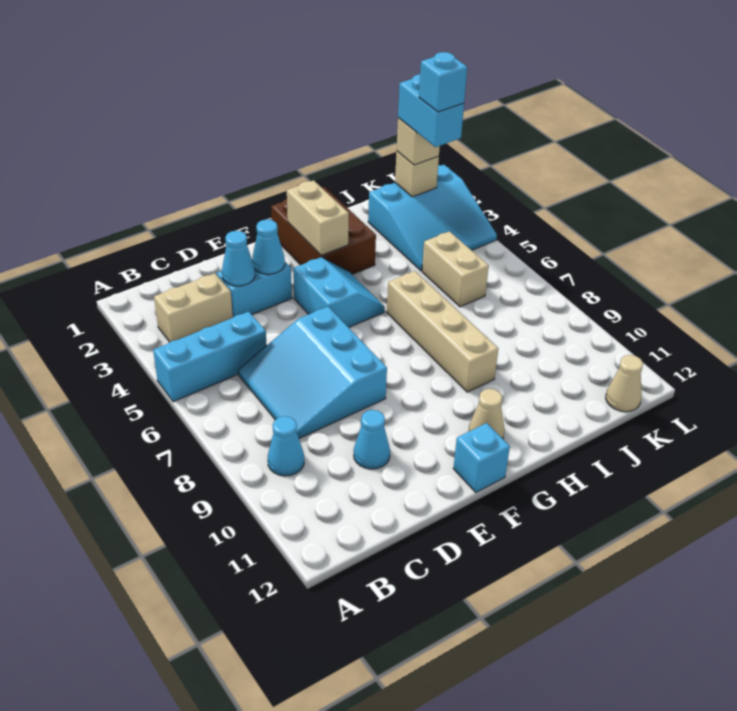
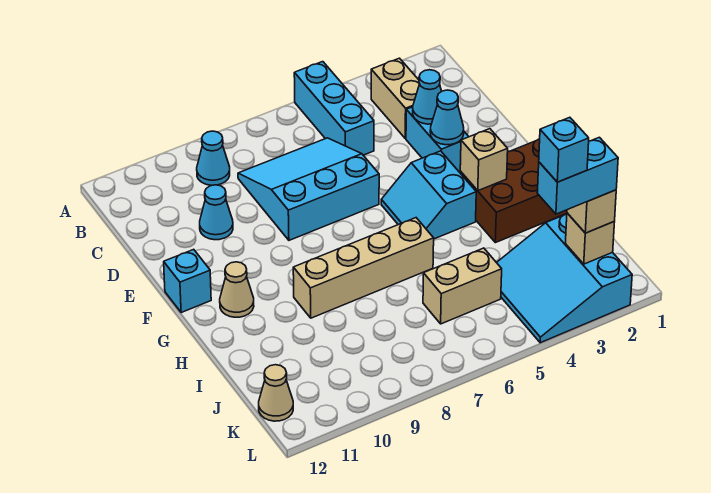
cyan 2x2 slope [293,257,385,327] -> cyan 2x2 slope turned to [381,151,476,239]
tan 1x2 brick [287,180,349,255] -> tan 1x1 brick [460,129,508,191]

